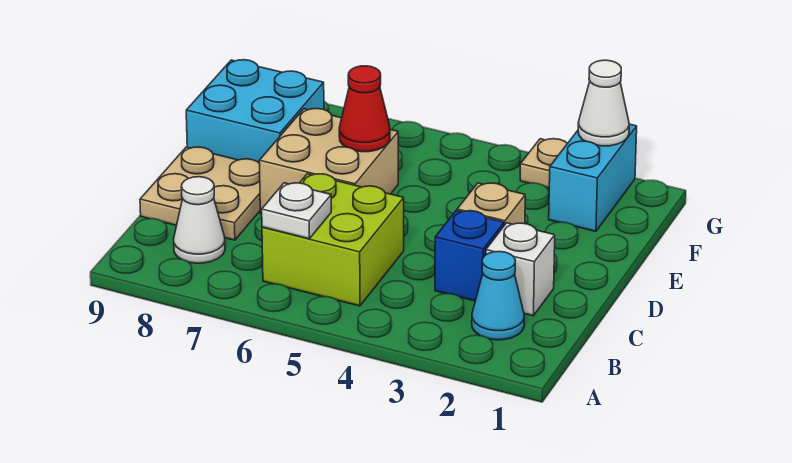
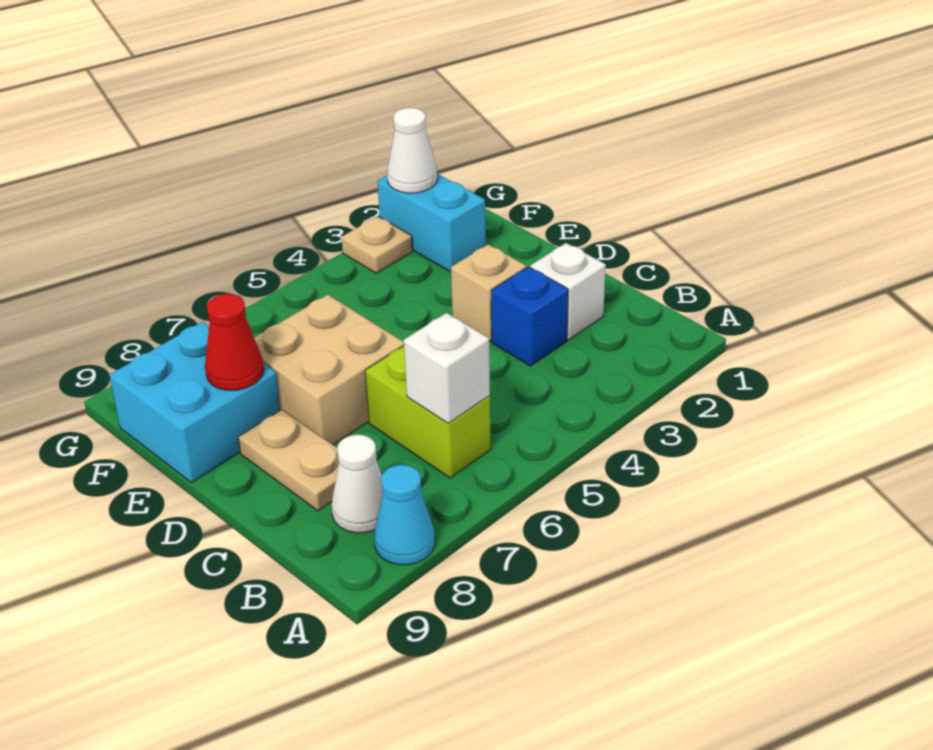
cyan 1x1 cone [472,251,524,340] -> cyan 1x1 cone moved to [374,465,435,565]
lime 2x2 brick [262,174,404,306] -> lime 1x2 brick [365,346,491,478]
white 1x1 plate [262,183,331,239] -> white 1x1 brick [404,313,490,423]
tan 2x2 plate [140,147,260,240] -> tan 1x2 plate [238,410,339,511]
red 1x1 cone [339,66,390,152] -> red 1x1 cone moved to [205,294,264,390]

